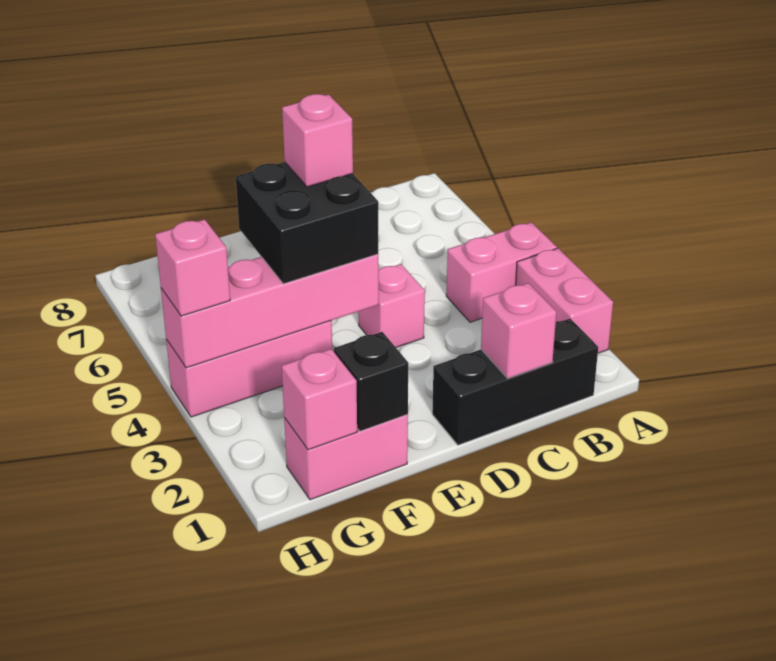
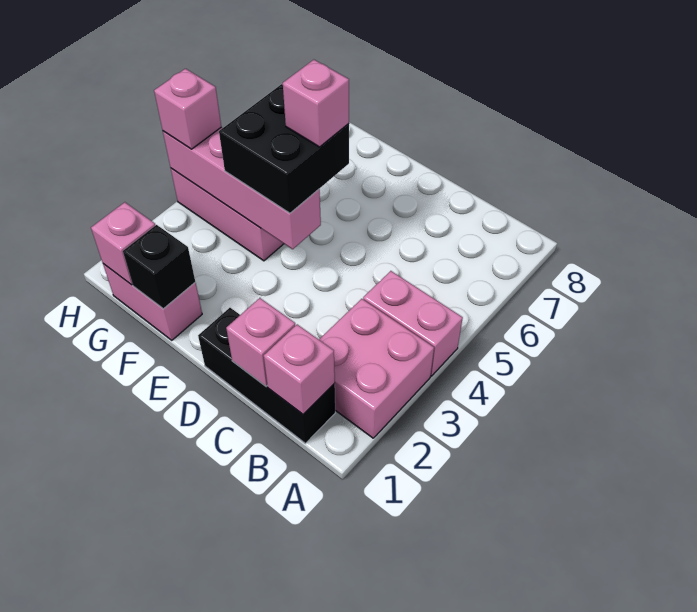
pink 1x2 brick [516,248,613,353] -> pink 2x2 brick [319,299,434,438]
pink 1x1 brick [358,264,425,347] -> pink 1x1 brick moved to [264,324,335,414]

